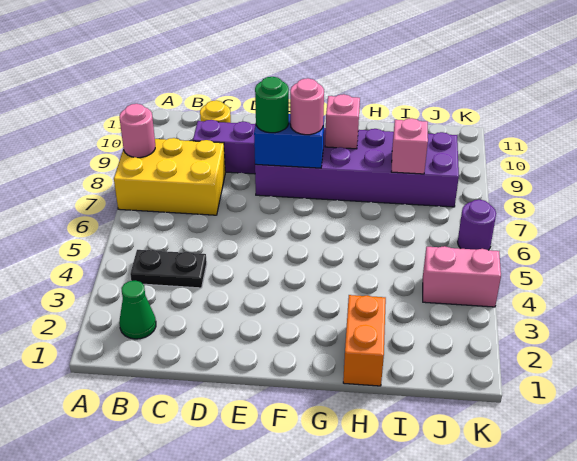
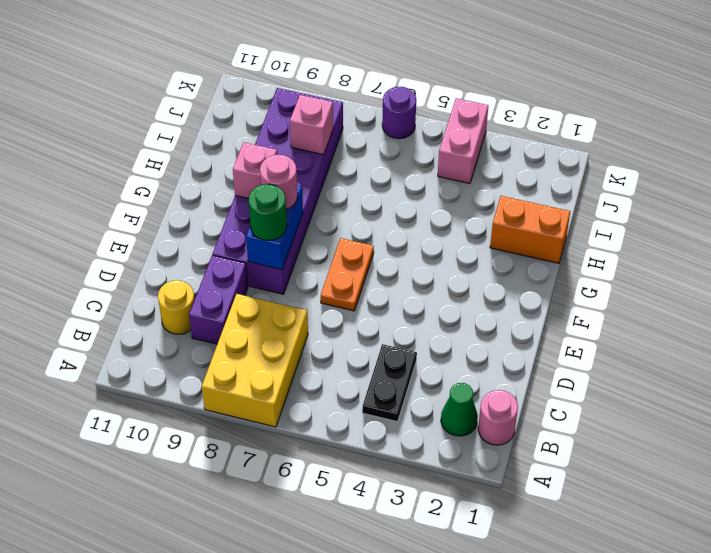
pink 1x1 round brick [119,104,155,158] -> pink 1x1 round brick moved to [478,390,518,445]
none -> orange 1x2 plate [321,238,374,311]

